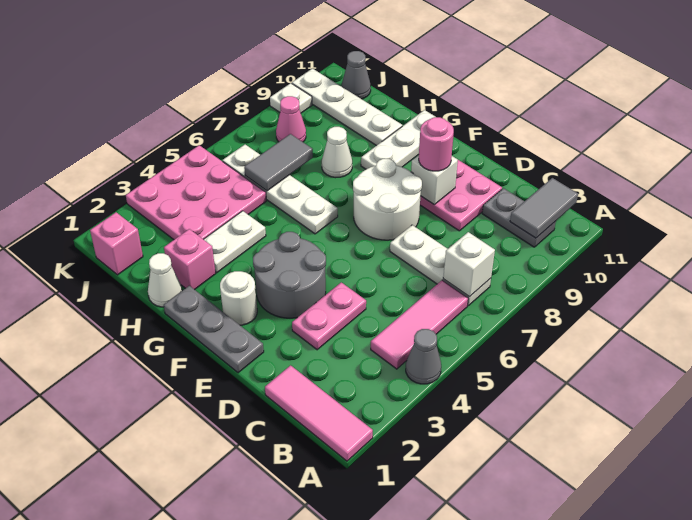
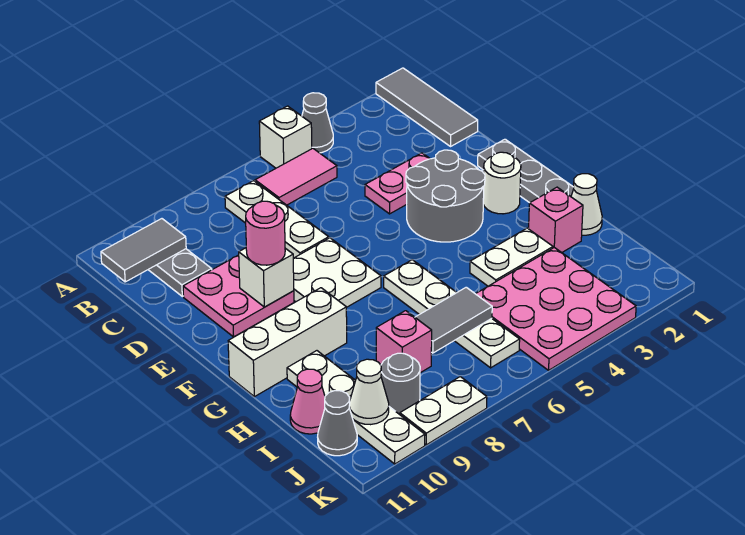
pink 1x3 tile [265,365,373,461] -> grey 1x3 tile [376,68,478,146]
pink 1x3 tile [371,280,468,369] -> pink 1x2 tile [255,148,337,205]
white 1x1 brick [443,232,495,297] -> white 1x1 brick moved to [259,106,312,168]
white 2x2 round brick [353,159,422,240] -> white 2x2 plate [293,238,381,308]
white 1x3 plate [361,110,435,169] -> white 1x3 brick [228,288,347,397]
white 1x1 cone [322,127,352,178] -> white 1x1 cone moved to [349,359,389,425]
pink 1x1 brick [90,212,143,275] -> pink 1x1 brick moved to [376,311,432,373]
pink 1x1 cone [276,96,306,142] -> pink 1x1 cone moved to [290,369,325,434]
none -> grey 1x1 round brick [381,353,420,415]
white 1x1 plate [270,83,312,113] -> white 1x2 plate [400,377,487,445]

